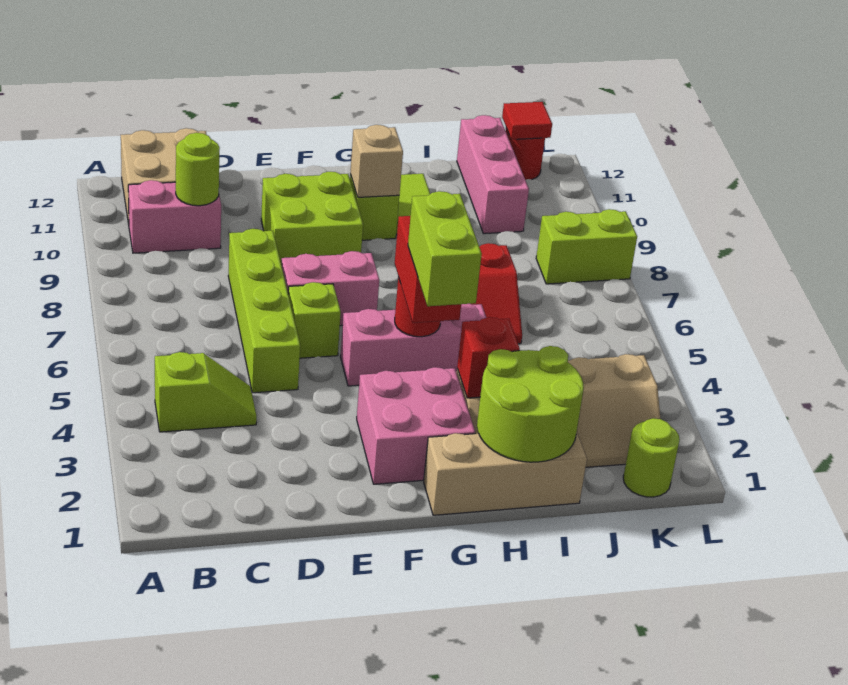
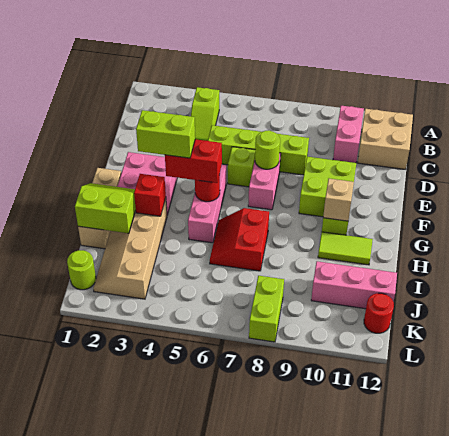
lime 1x1 round brick [176,133,220,206] -> lime 1x1 round brick moved to [255,130,280,169]
lime 2x2 round brick [477,346,584,462] -> lime 2x2 slope [75,183,136,233]
red 1x1 tile [502,102,552,140] -> none

